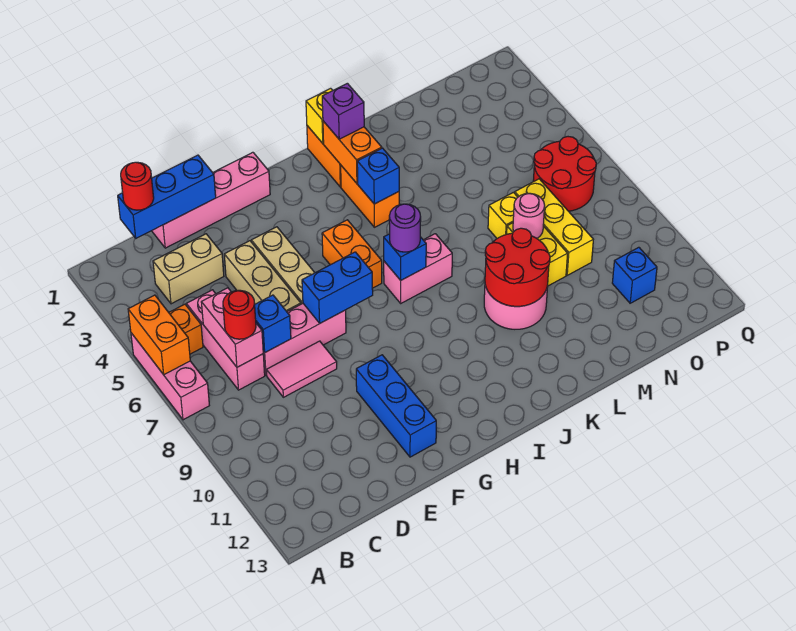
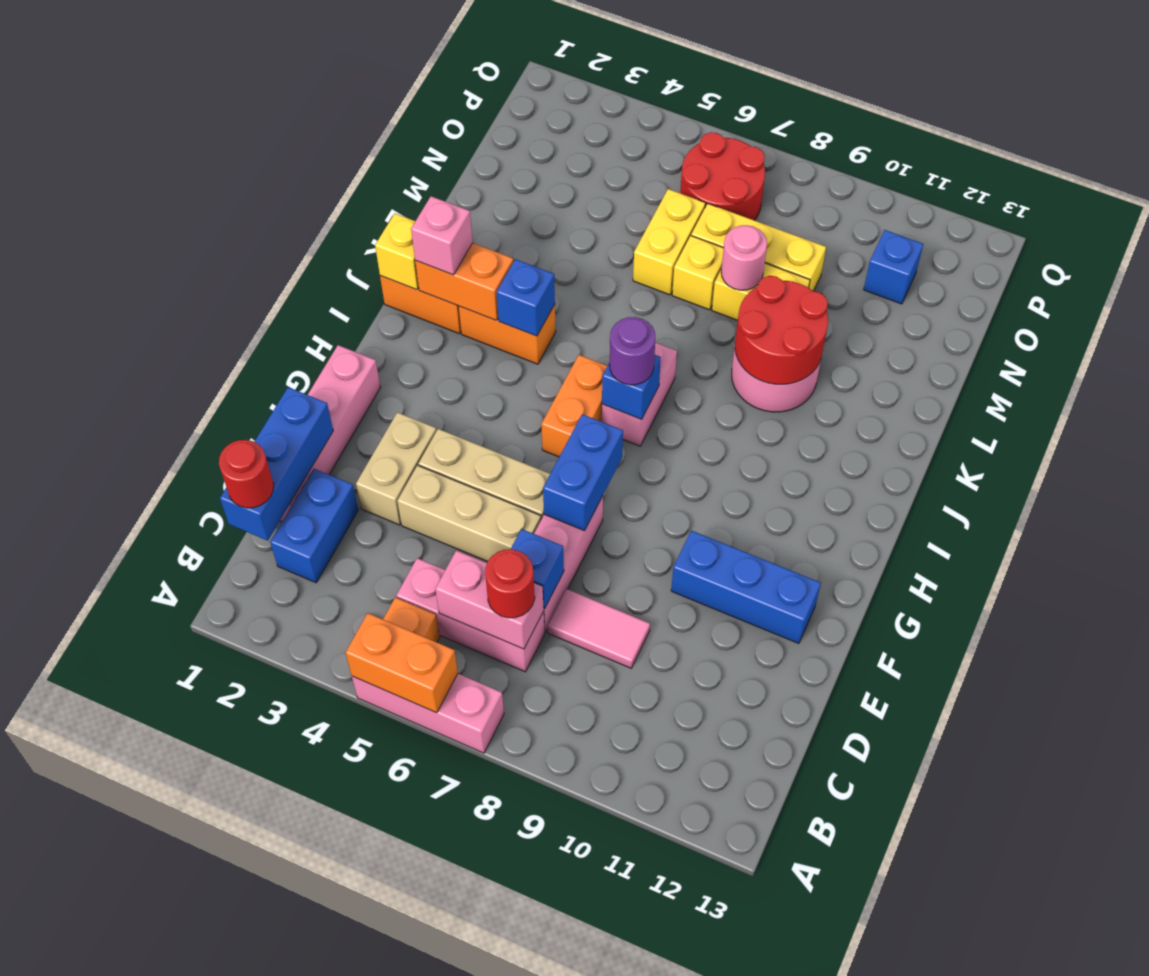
none -> blue 1x2 brick [270,469,358,583]
tan 1x2 brick [153,234,224,304] -> tan 1x2 brick moved to [356,412,436,525]
pink 1x2 tile [267,341,337,397] -> pink 1x2 tile turned to [547,589,650,668]
orange 1x2 brick [322,220,382,288] -> orange 1x2 brick turned to [541,355,607,457]
purple 1x1 brick [322,83,364,139] -> pink 1x1 brick [411,196,473,275]
none -> yellow 1x2 brick [633,189,706,295]

